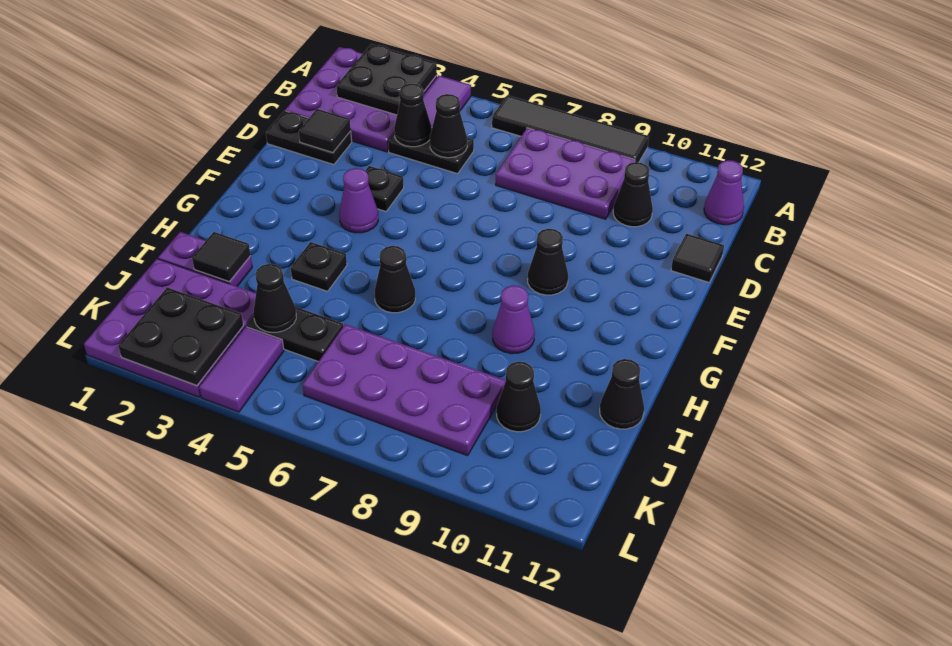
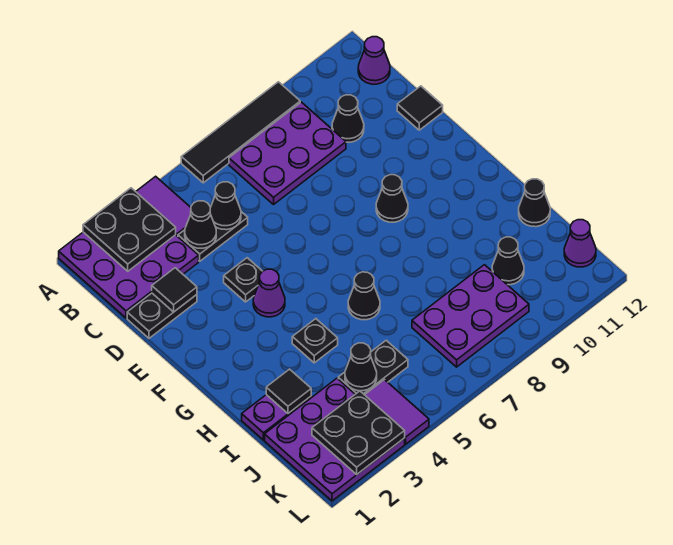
purple 1x1 cone [493,285,535,354] -> purple 1x1 cone moved to [564,220,596,267]
purple 2x4 plate [303,324,506,456] -> purple 2x3 plate [412,265,529,367]

